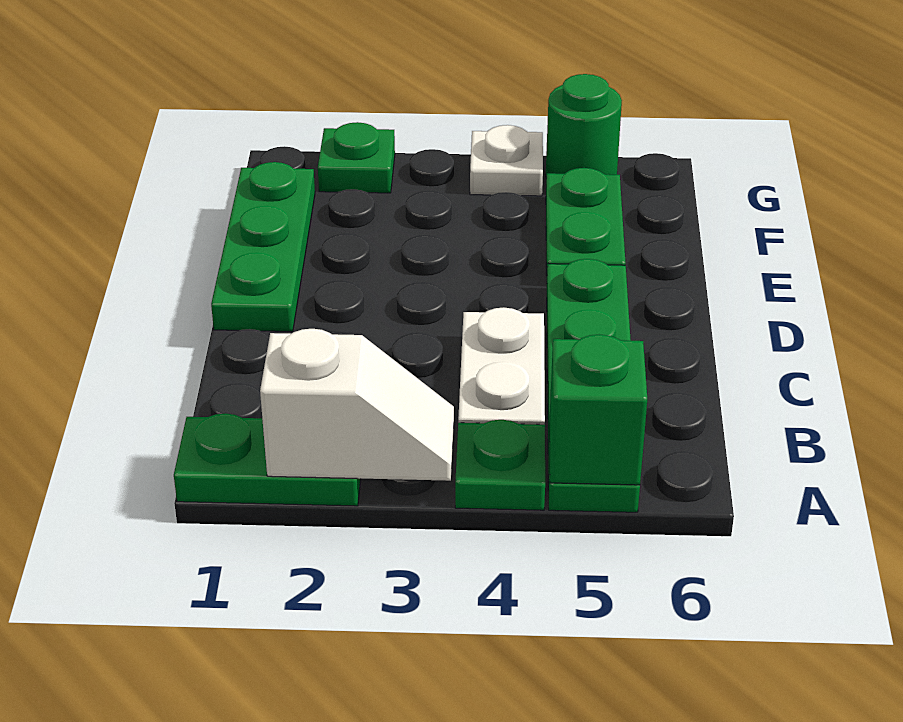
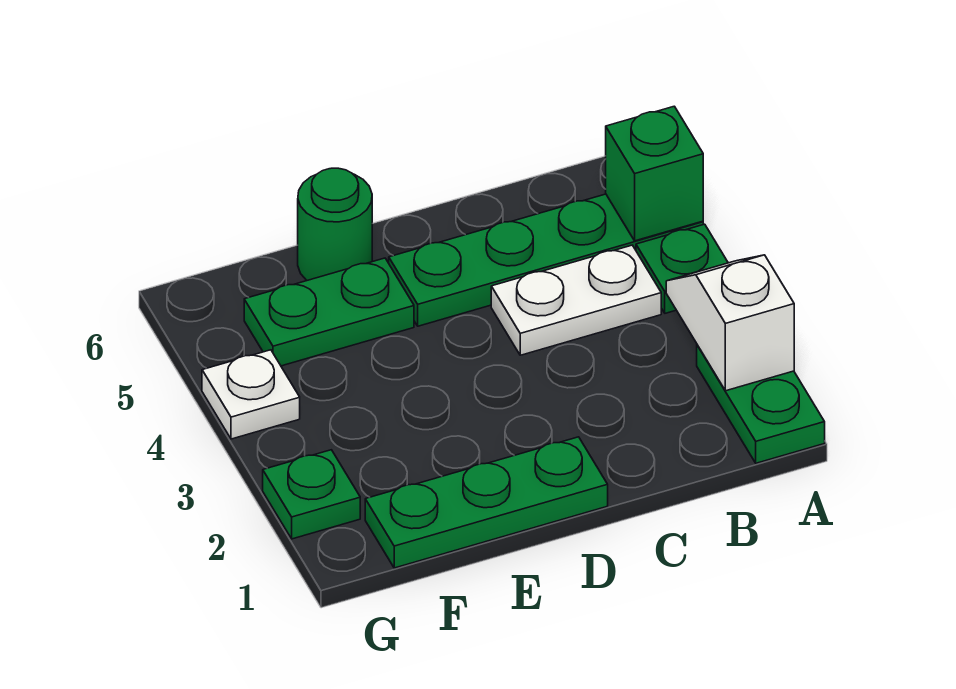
green 1x1 round brick [546,74,622,179] -> green 1x1 round brick moved to [298,168,372,280]

